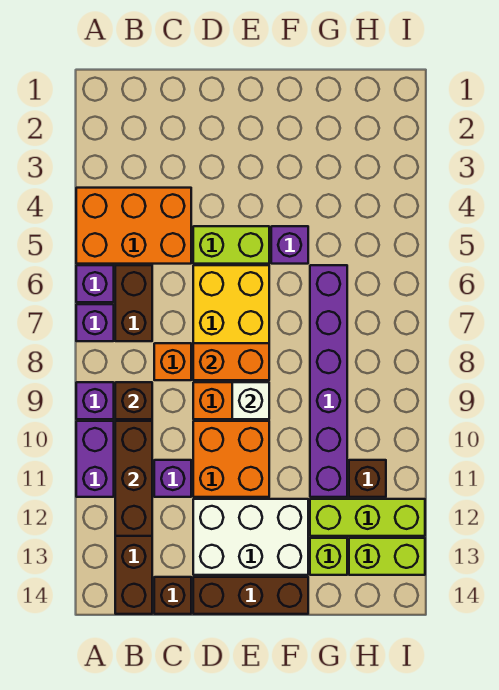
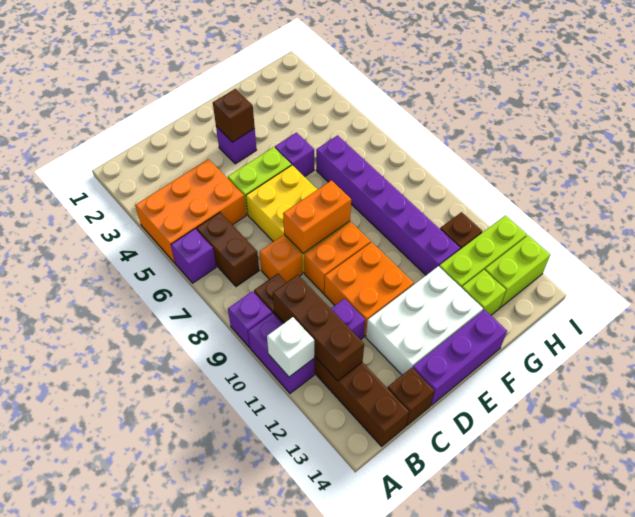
purple 1x1 brick [76,304,114,341] -> purple 1x1 brick moved to [216,126,257,164]
brown 1x1 brick [115,382,152,419] -> brown 1x1 brick moved to [213,89,255,142]
brown 1x3 brick [193,577,308,614] -> purple 1x3 brick [413,310,507,405]
white 1x1 brick [232,382,269,419] -> white 1x1 brick moved to [267,317,314,377]

